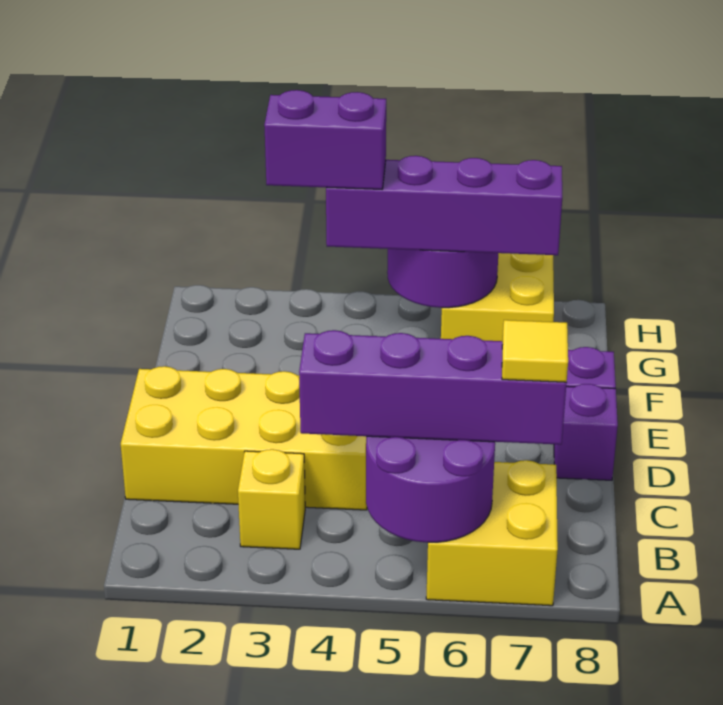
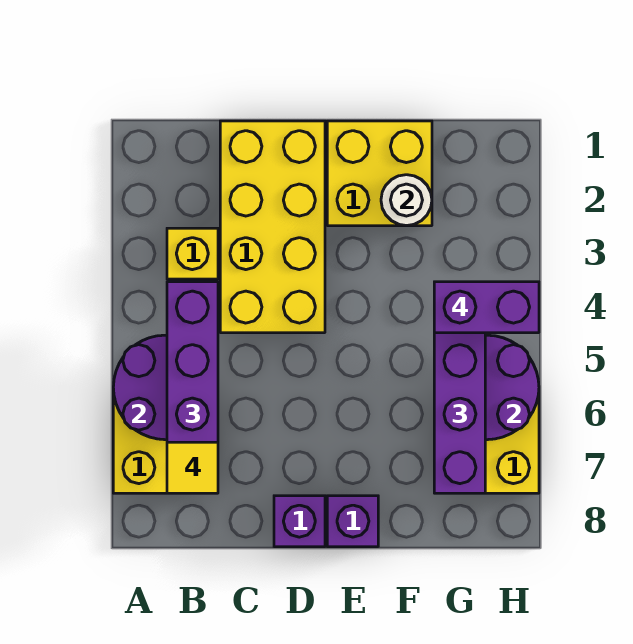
none -> yellow 2x2 brick [327,121,432,226]
none -> white 1x1 round brick [381,175,432,226]
purple 1x2 brick [264,90,386,189] -> purple 1x2 brick turned to [434,282,539,333]

